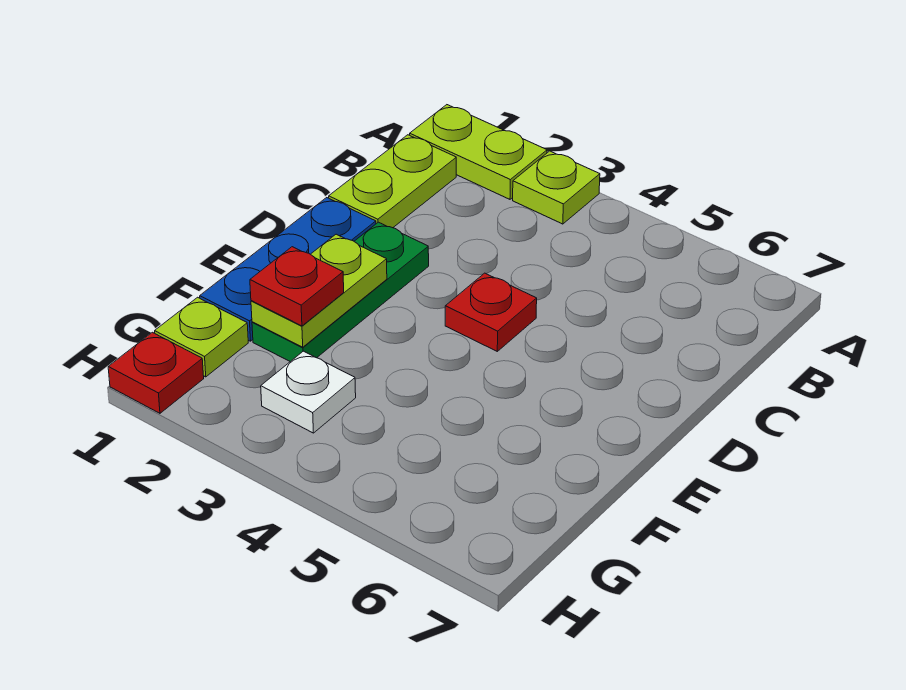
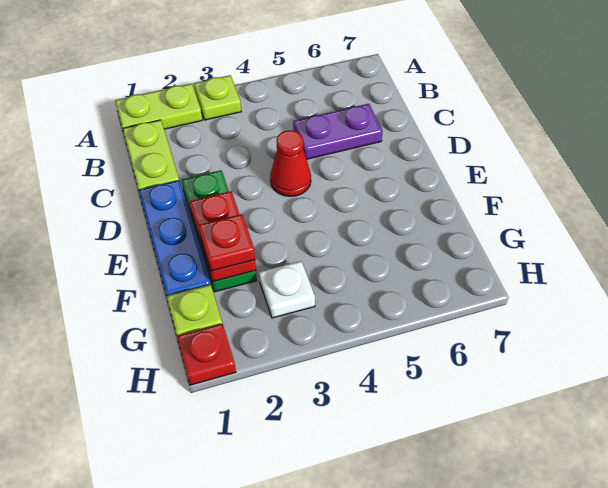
none -> purple 1x2 plate [293,104,383,159]
red 1x1 plate [445,273,537,351] -> red 1x1 cone [270,130,311,196]
lime 1x2 plate [251,234,387,347] -> red 1x2 plate [190,191,256,282]

